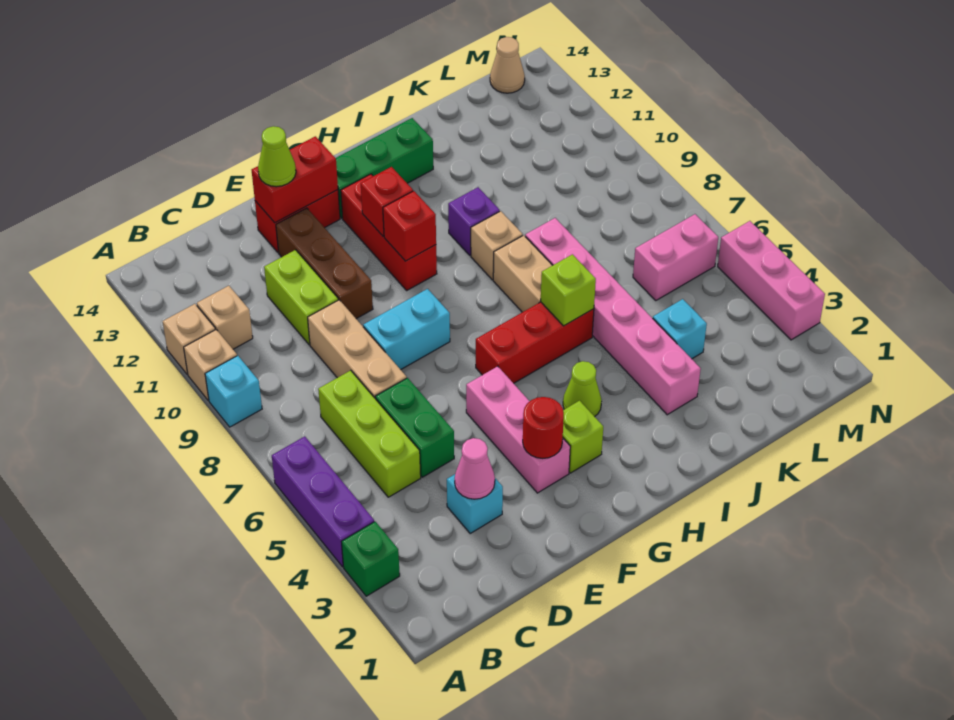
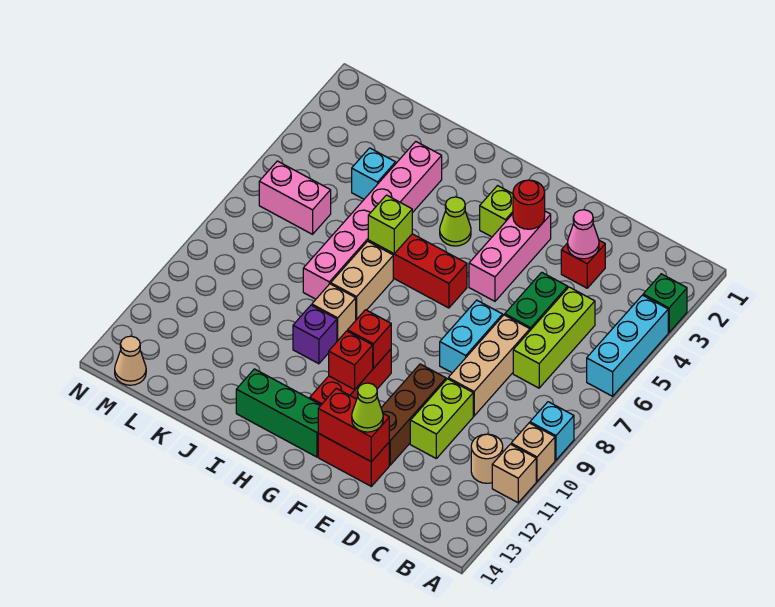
purple 1x3 brick [272,436,374,567] -> cyan 1x3 brick [587,295,668,396]
tan 1x1 brick [197,286,253,349] -> tan 1x1 round brick [471,434,503,483]
cyan 1x1 brick [447,474,503,533] -> red 1x1 brick [561,240,605,288]
cyan 1x2 brick [363,289,450,370] -> cyan 1x2 brick turned to [440,300,503,373]
pink 1x3 brick [718,221,825,340] -> none

